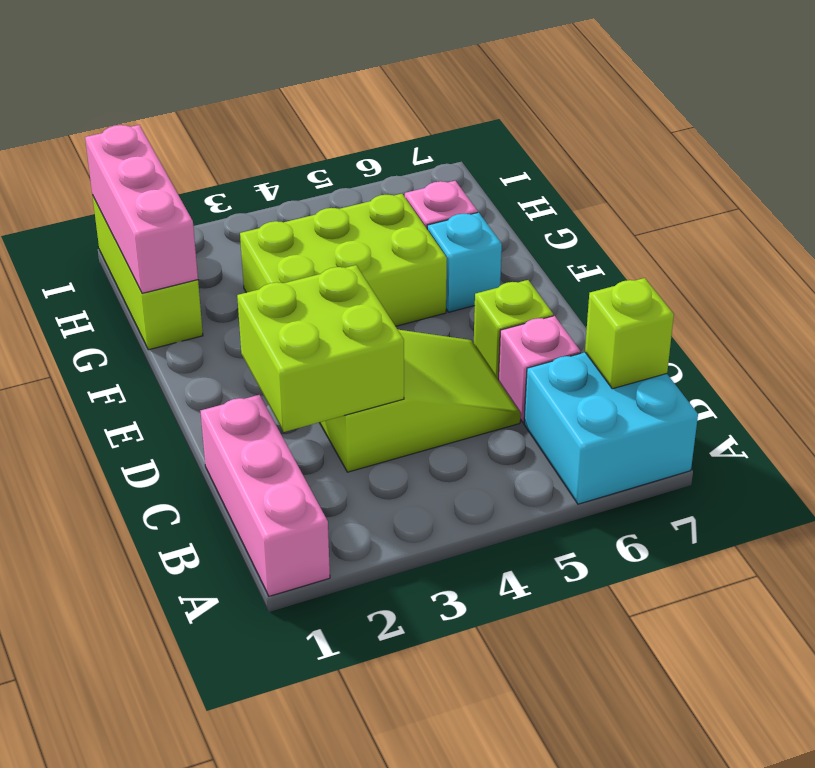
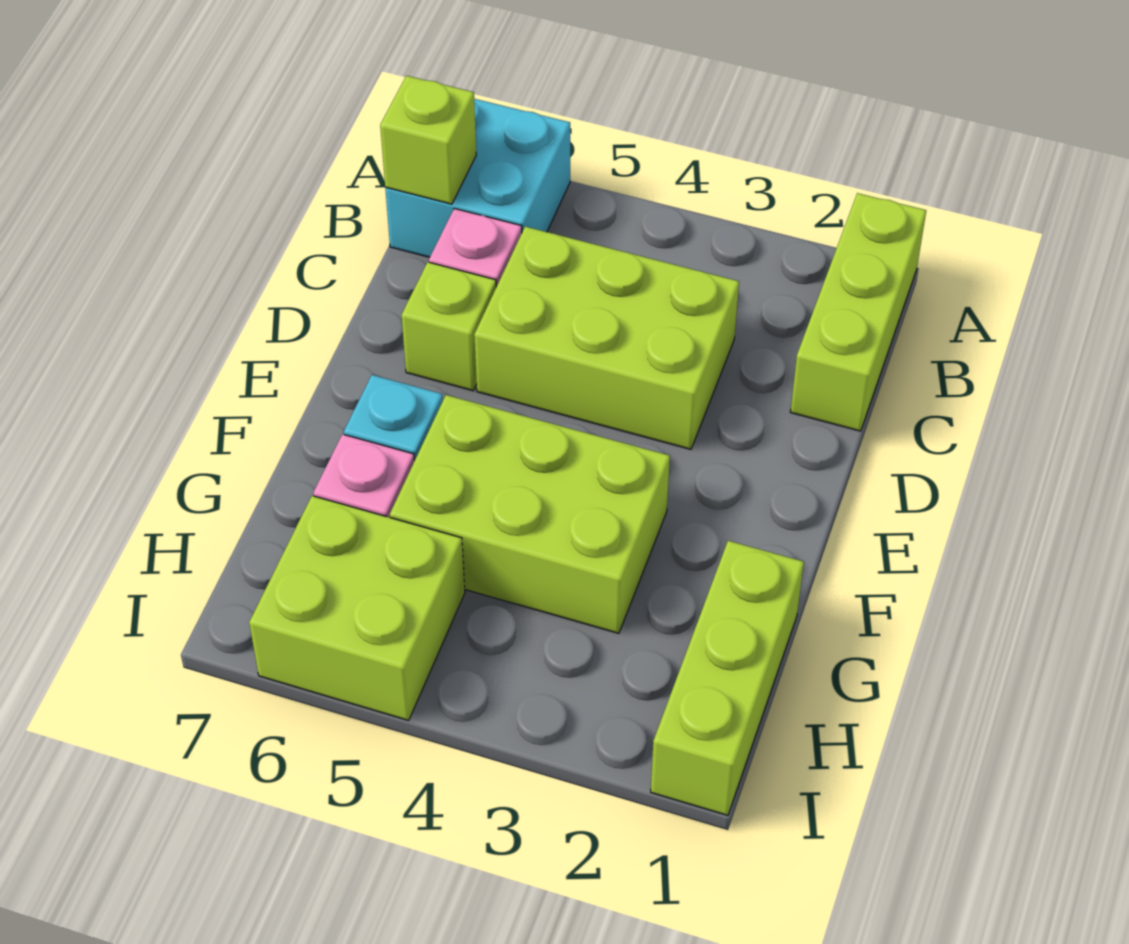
pink 1x3 brick [201,395,330,596] -> lime 1x3 brick [790,193,926,431]
lime 2x2 brick [237,265,404,432] -> lime 2x2 brick moved to [249,496,465,720]
lime 2x3 slope [319,330,521,472] -> lime 2x3 brick [474,227,739,449]
pink 1x3 brick [85,125,198,293] -> none

